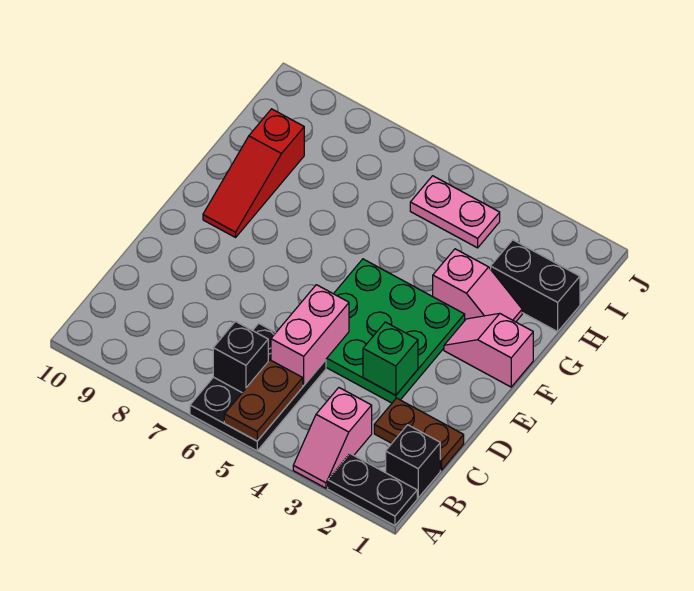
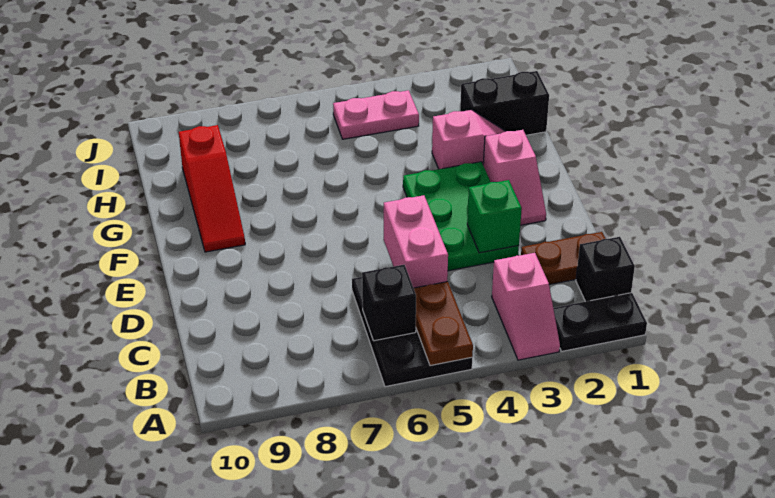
green 3x3 plate [326,259,465,403] -> green 2x3 plate [403,162,519,271]
pink 1x2 slope [444,313,533,387] -> pink 1x2 slope turned to [483,130,546,225]

